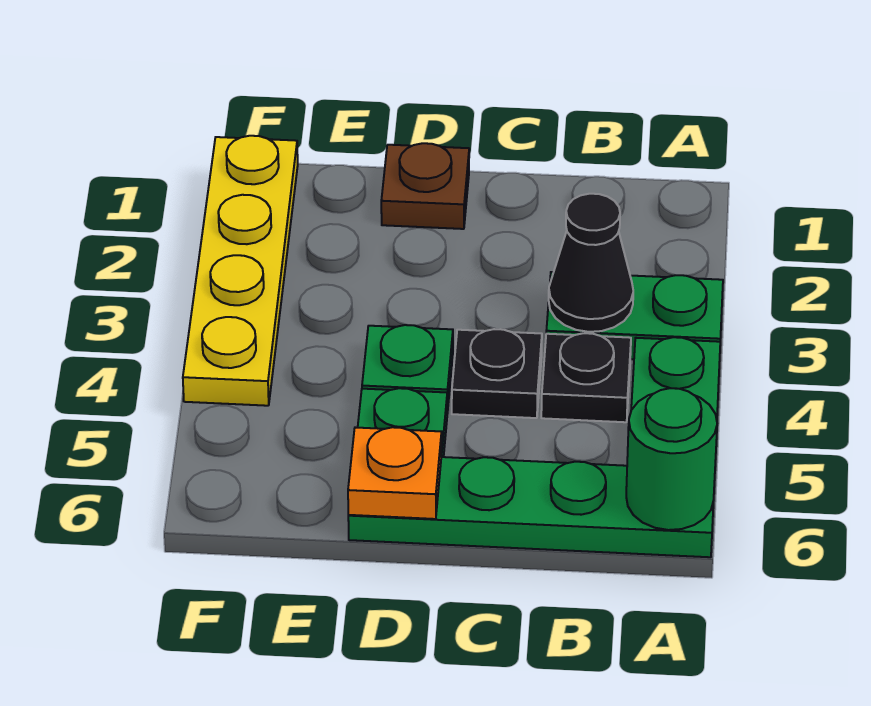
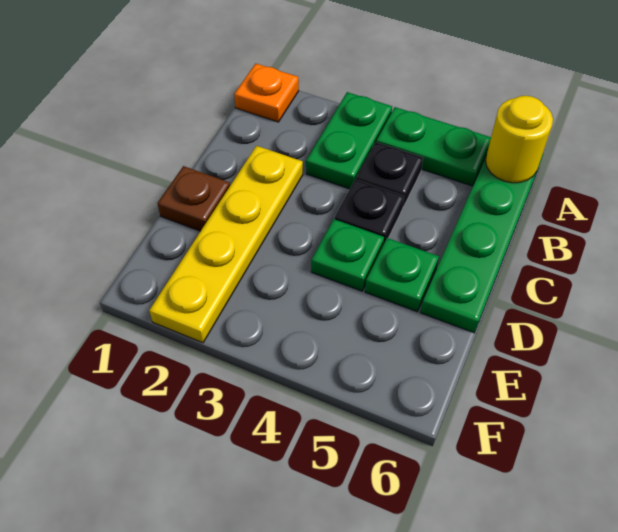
green 1x1 round brick [626,388,717,530] -> yellow 1x1 round brick [485,96,553,183]
black 1x1 cone [549,194,633,332] -> none
orange 1x1 plate [348,427,442,519] -> orange 1x1 plate moved to [234,64,299,122]
yellow 1x4 plate [183,136,298,406] -> yellow 1x4 plate turned to [149,146,303,343]

